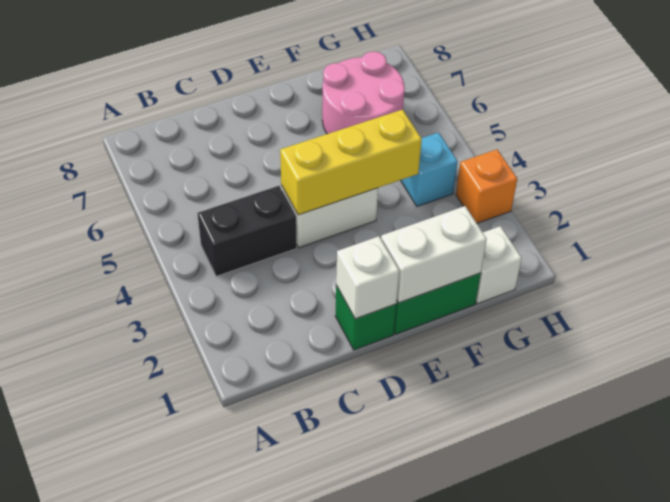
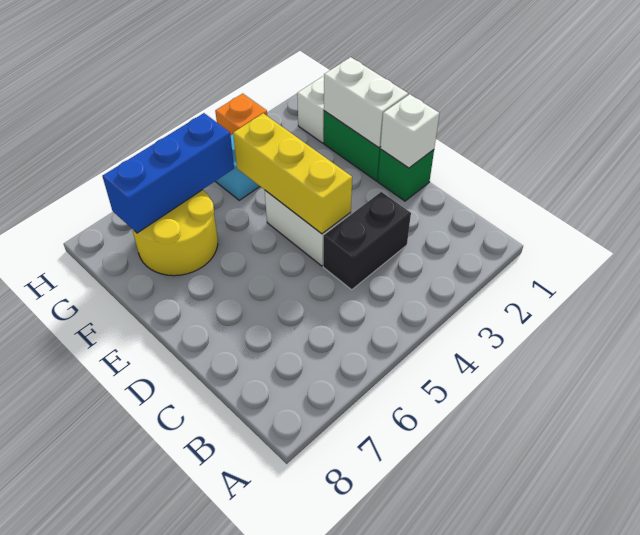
black 1x2 brick [197,186,297,276] -> black 1x2 brick turned to [323,192,411,290]
pink 2x2 round brick [322,52,405,134] -> yellow 2x2 round brick [132,190,218,276]
none -> blue 1x3 brick [102,113,234,233]

